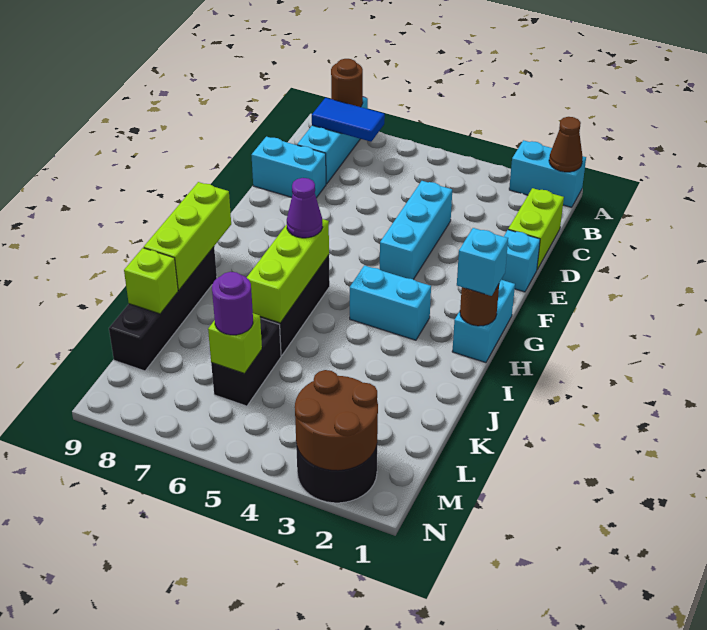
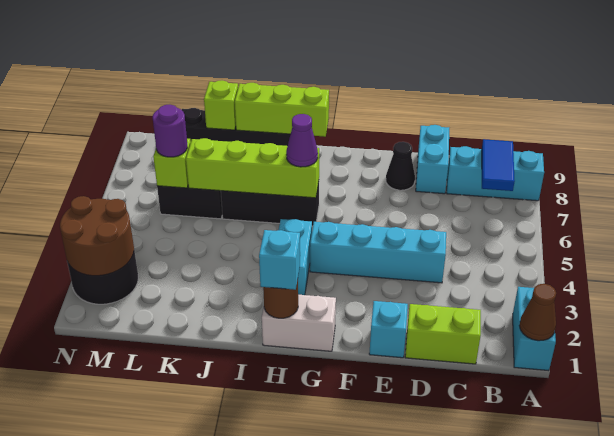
brown 1x1 round brick [331,59,363,107] -> none
cyan 1x3 brick [380,181,452,279] -> cyan 1x4 brick [310,222,446,283]
none -> black 1x1 cone [386,142,415,190]
cyan 1x2 brick [452,280,515,363] -> white 1x2 brick [262,295,336,351]
lime 1x3 brick [247,219,329,323] -> lime 1x4 brick [186,138,319,198]

